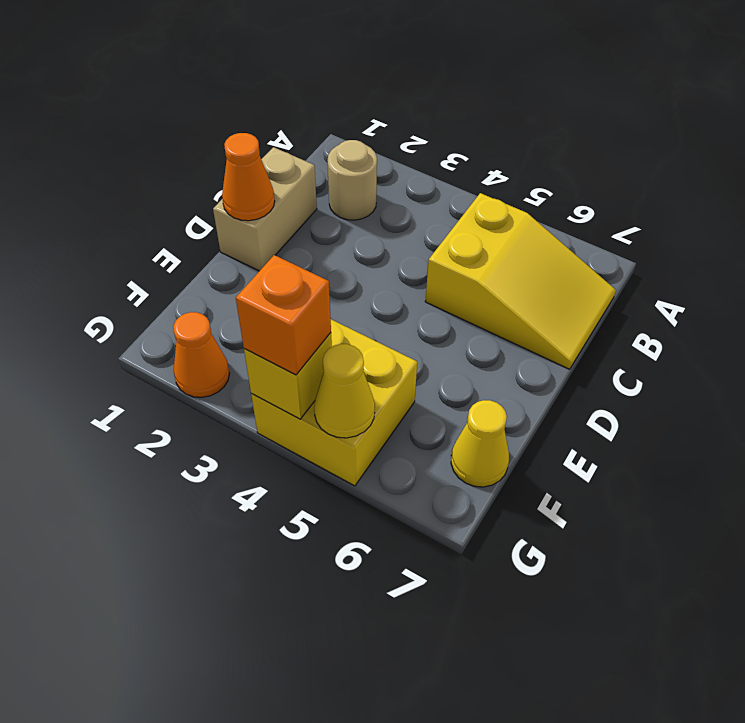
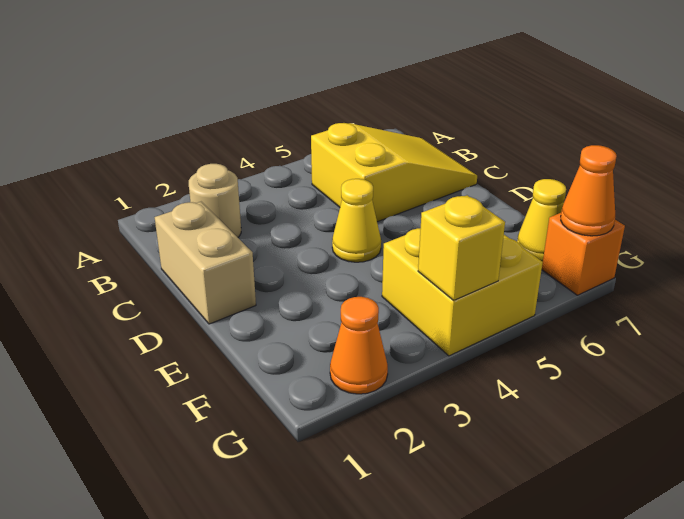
orange 1x1 cone [222,133,275,221] -> orange 1x1 cone moved to [561,145,617,236]
orange 1x1 brick [236,255,331,375] -> orange 1x1 brick moved to [542,213,625,295]
yellow 1x1 cone [314,344,375,438] -> yellow 1x1 cone moved to [332,179,381,262]

